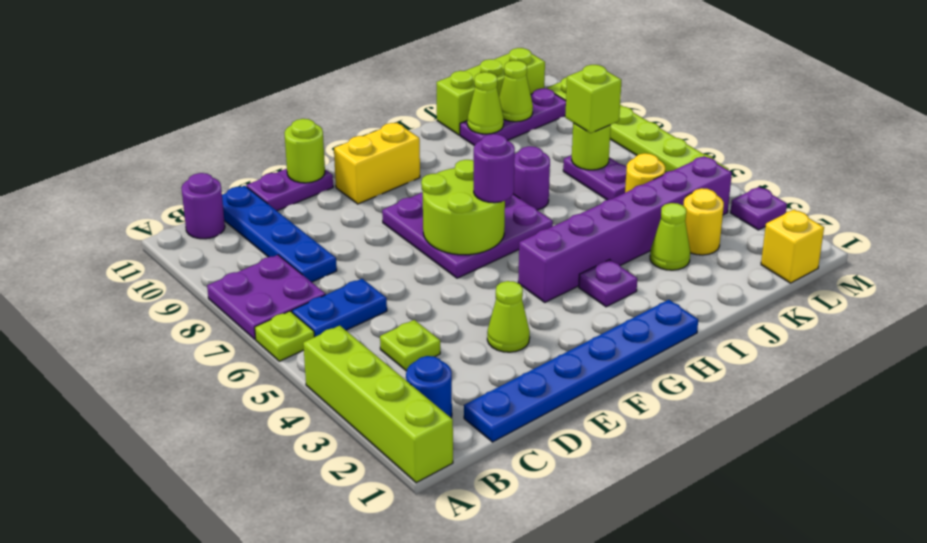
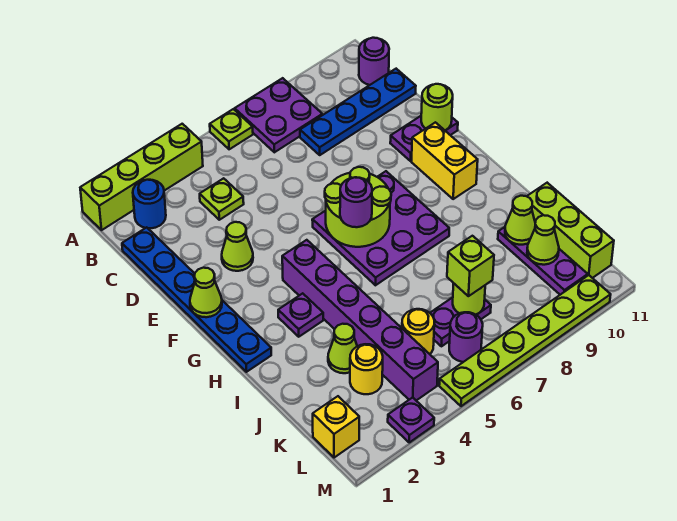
blue 1x2 plate [292,279,387,337] -> none
purple 1x2 plate [246,169,333,211] -> purple 1x2 plate turned to [390,116,458,161]
none -> lime 1x1 cone [190,268,222,317]
purple 1x1 round brick [513,146,550,210] -> purple 1x1 round brick moved to [449,312,483,362]

